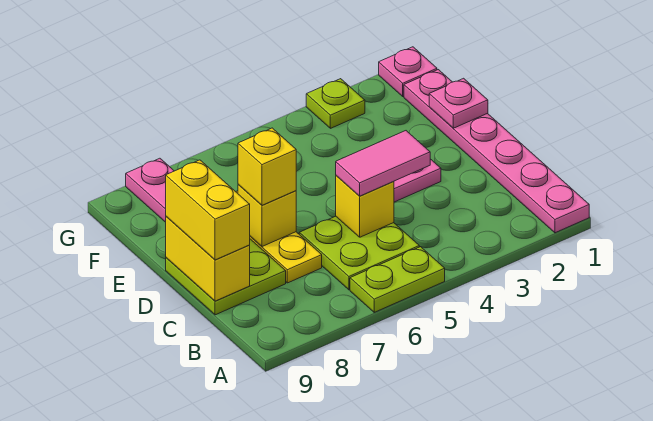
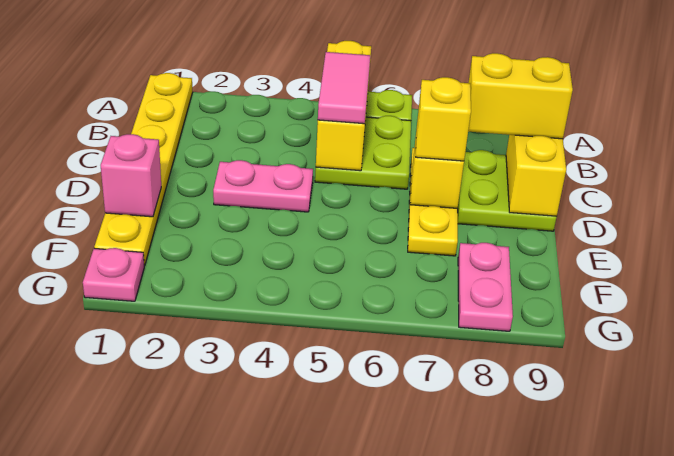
pink 1x6 plate [404,70,589,233] -> yellow 1x6 plate [94,73,193,265]
pink 1x2 tile [336,131,430,196] -> pink 1x2 tile turned to [318,52,370,124]
yellow 1x1 brick [336,176,394,237] -> yellow 1x3 brick [316,41,371,171]
yellow 1x2 brick [166,160,250,260] -> yellow 1x2 brick turned to [468,53,573,139]
pink 1x1 plate [429,78,488,128] -> pink 1x1 brick [101,134,161,217]
lime 1x1 plate [306,79,365,128] -> none

